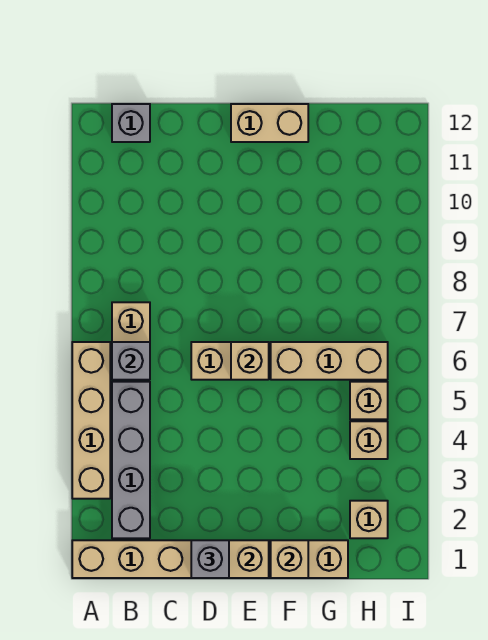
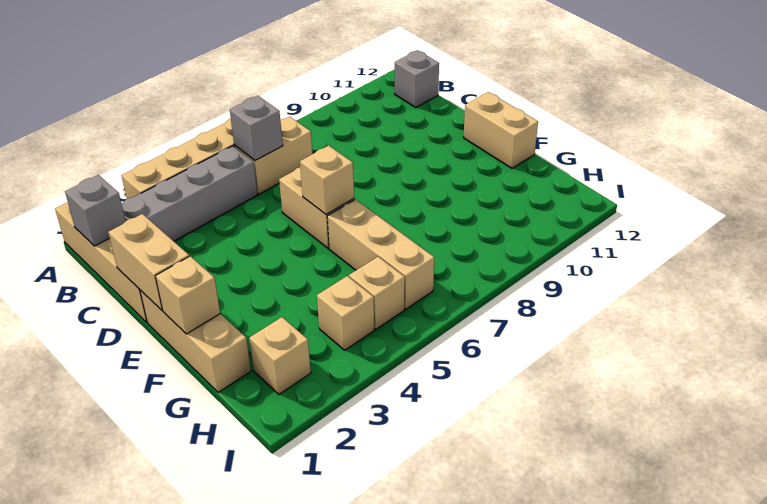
grey 1x1 brick [191,540,229,578] -> grey 1x1 brick moved to [65,175,126,246]

